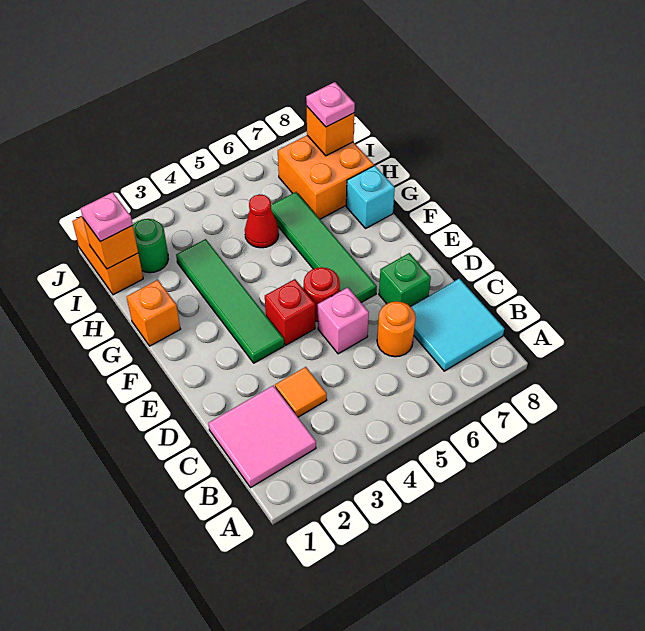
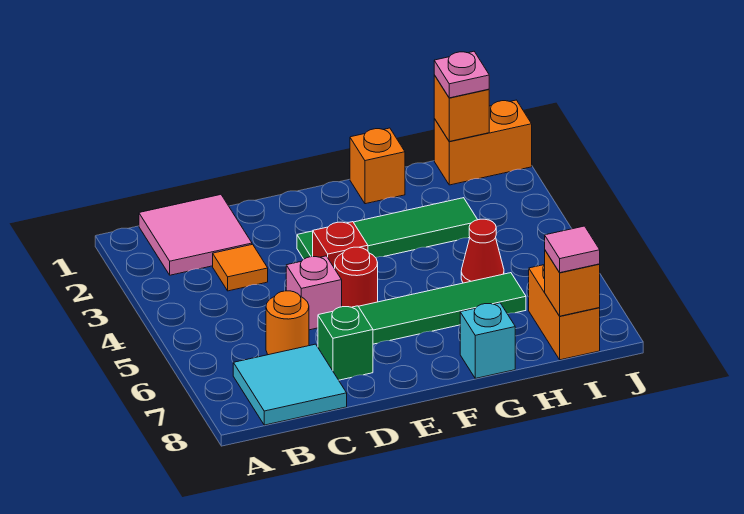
orange 2x2 brick [278,136,374,219] -> orange 1x2 brick [529,264,600,360]
green 1x1 round brick [133,219,168,273] -> none
pink 1x1 plate [306,82,355,127] -> pink 1x1 tile [545,226,600,273]

